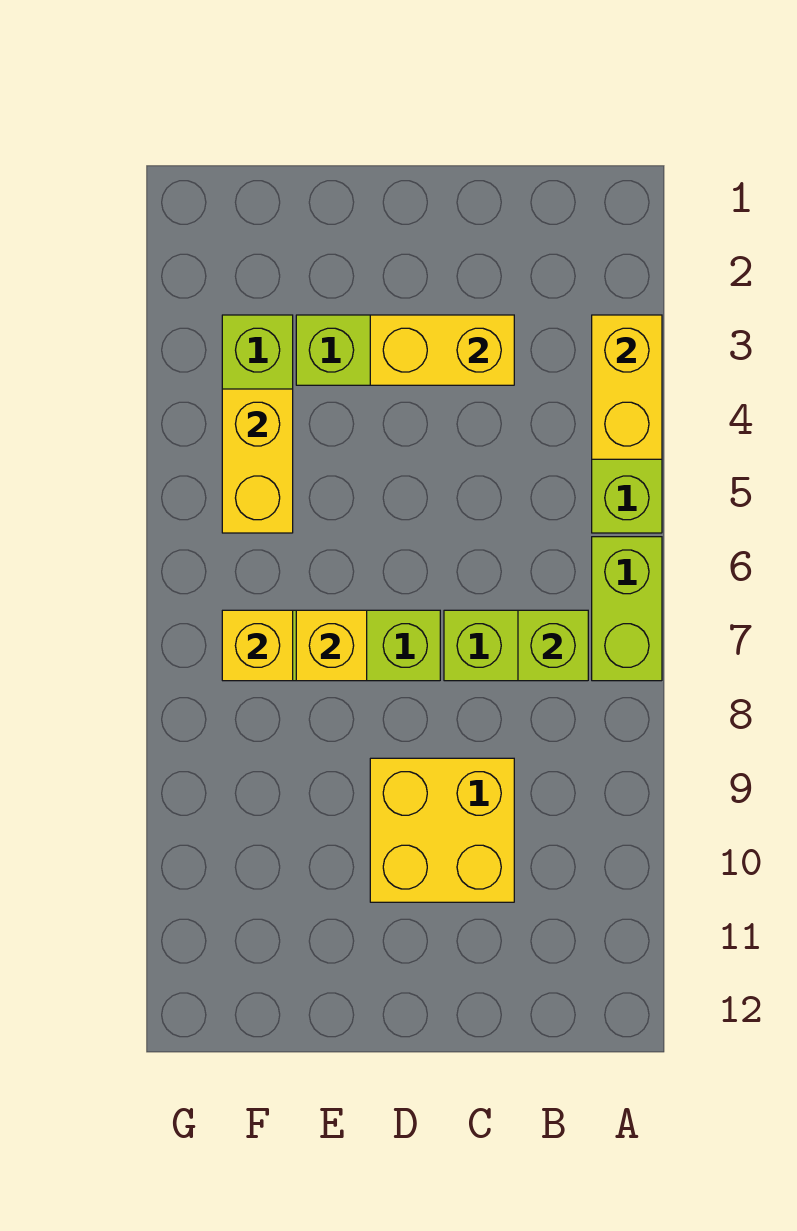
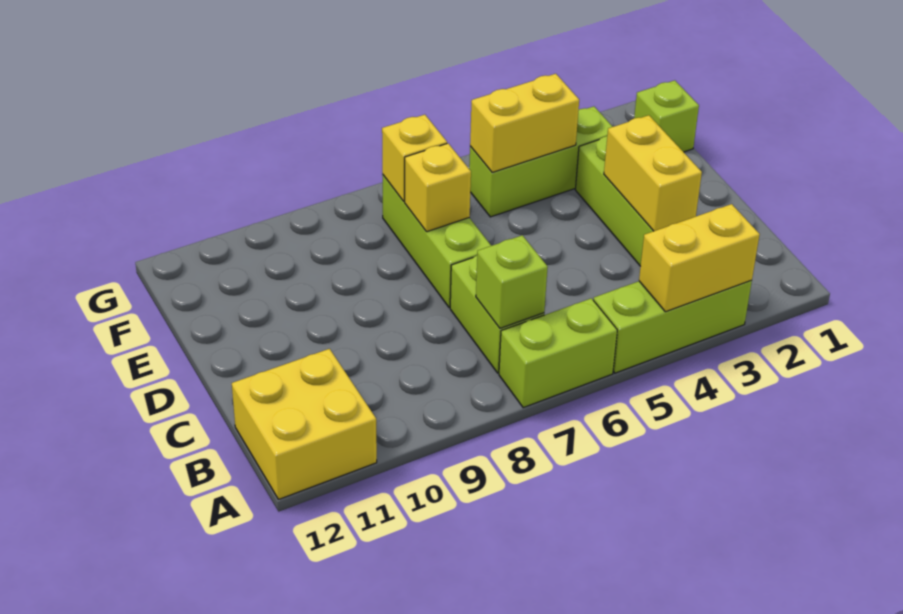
yellow 2x2 brick [370,758,514,902] -> yellow 2x2 brick moved to [232,349,377,499]
none -> lime 1x1 brick [634,80,699,152]

